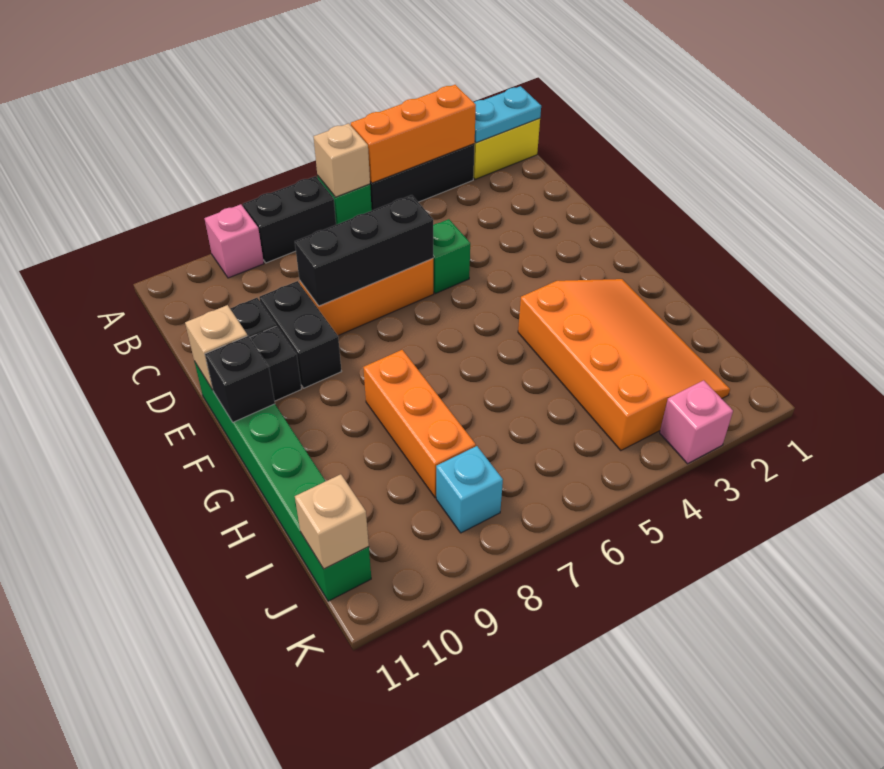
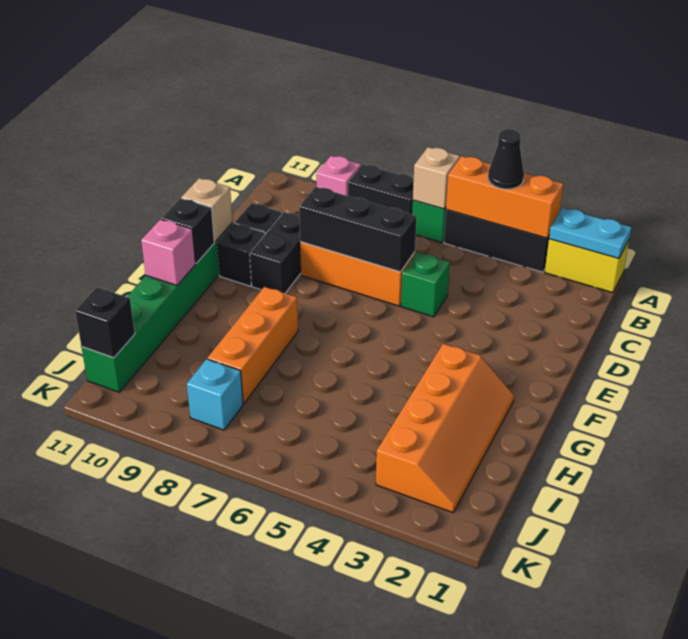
none -> black 1x1 cone [488,129,524,189]
orange 3x4 slope [518,279,730,451] -> orange 2x4 slope [376,344,514,513]
tan 1x1 brick [295,474,369,569] -> black 1x1 brick [75,287,135,358]
pink 1x1 brick [660,380,733,464] -> pink 1x1 brick moved to [141,219,196,285]

